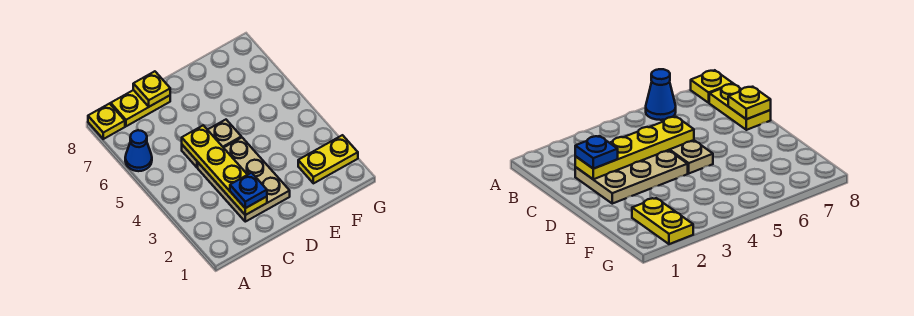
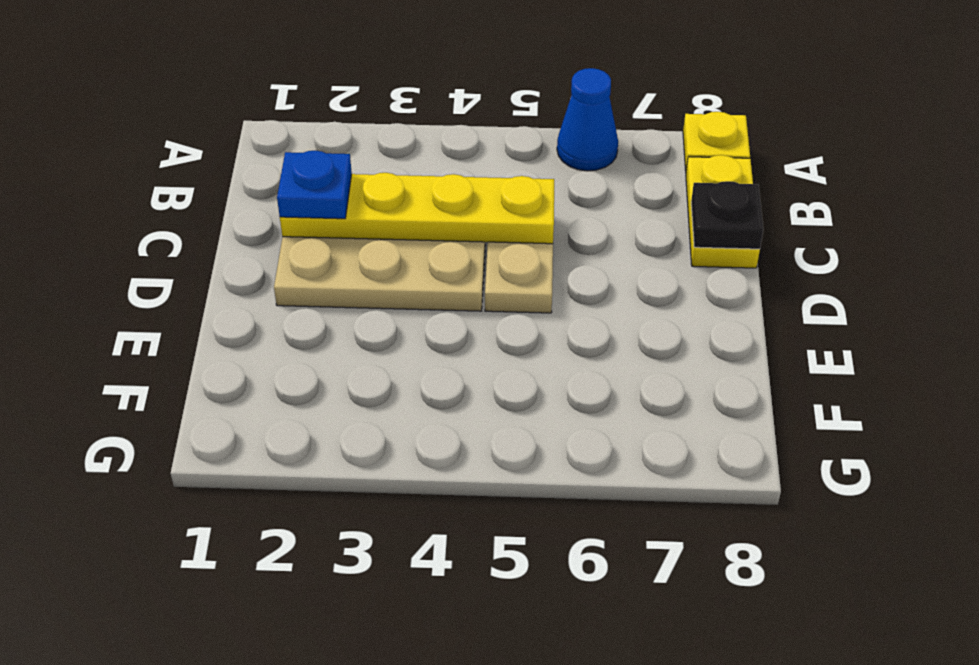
yellow 1x1 plate [133,71,170,107] -> black 1x1 plate [691,181,763,249]
yellow 1x2 plate [298,135,358,183] -> none

